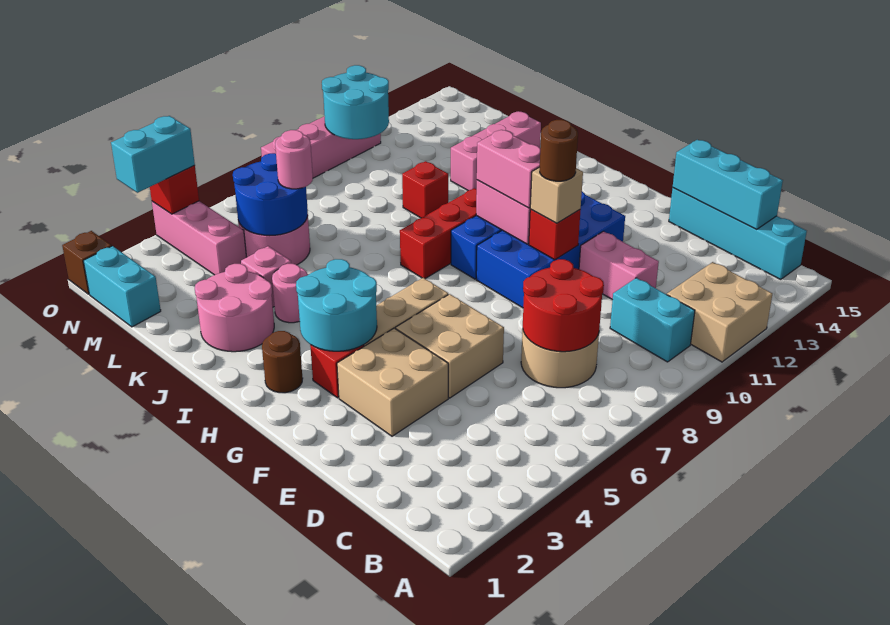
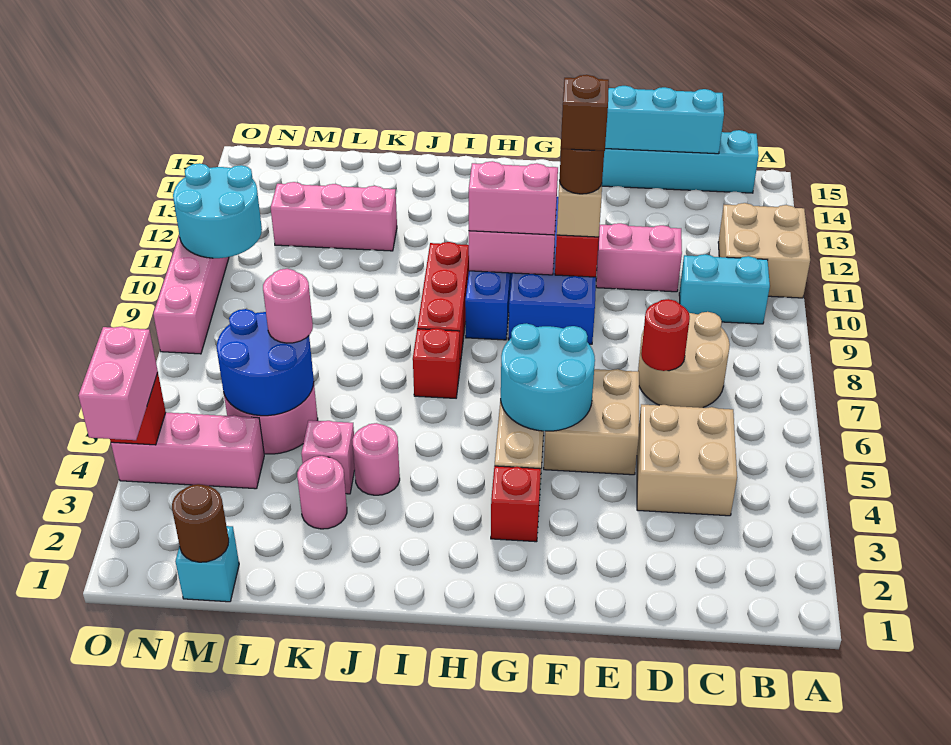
red 2x2 round brick [523,259,604,352] -> red 1x1 round brick [641,299,690,371]
tan 2x2 brick [337,328,448,436] -> tan 2x2 brick moved to [637,404,737,516]
cyan 2x2 round brick [296,259,377,351] -> cyan 2x2 round brick moved to [501,323,595,431]
brown 1x1 round brick [262,331,303,393] -> brown 1x1 round brick moved to [172,484,229,562]
pink 2x2 round brick [195,264,274,352] -> pink 1x1 round brick [297,456,347,529]
red 1x1 brick [402,161,448,218] -> red 1x1 brick moved to [413,328,460,398]
pink 1x3 brick [451,111,541,191] -> pink 1x3 brick turned to [271,182,397,251]
cyan 1x2 brick [83,246,161,327] -> cyan 1x1 brick [175,526,239,602]
brown 1x1 brick [62,231,112,294] -> brown 1x1 brick moved to [561,75,609,151]
cyan 1x2 brick [111,116,195,193] -> pink 1x2 brick [78,326,158,440]

